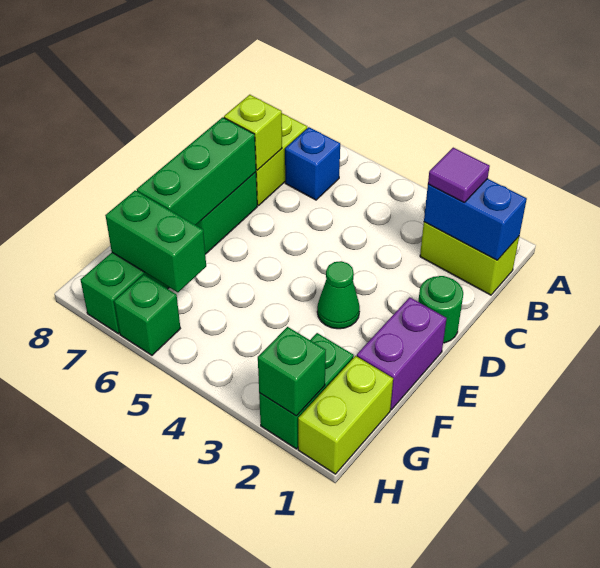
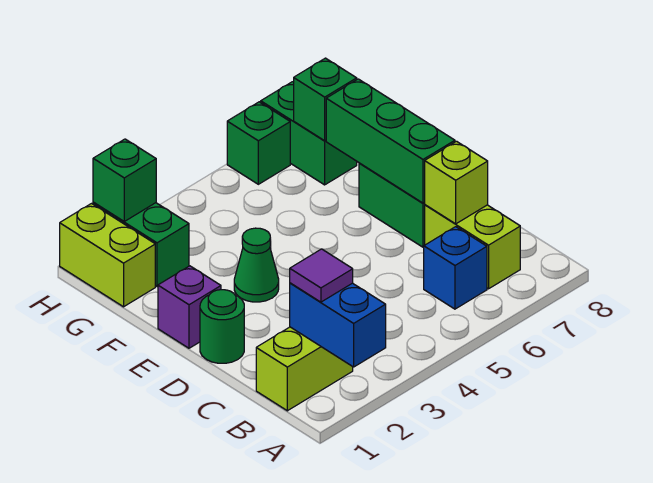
blue 1x2 brick [424,179,527,260] -> blue 1x2 brick turned to [290,283,386,367]
purple 1x2 brick [357,297,447,410] -> purple 1x1 brick [158,266,221,348]
green 1x2 brick [105,190,206,292] -> green 1x1 brick [294,58,357,141]

